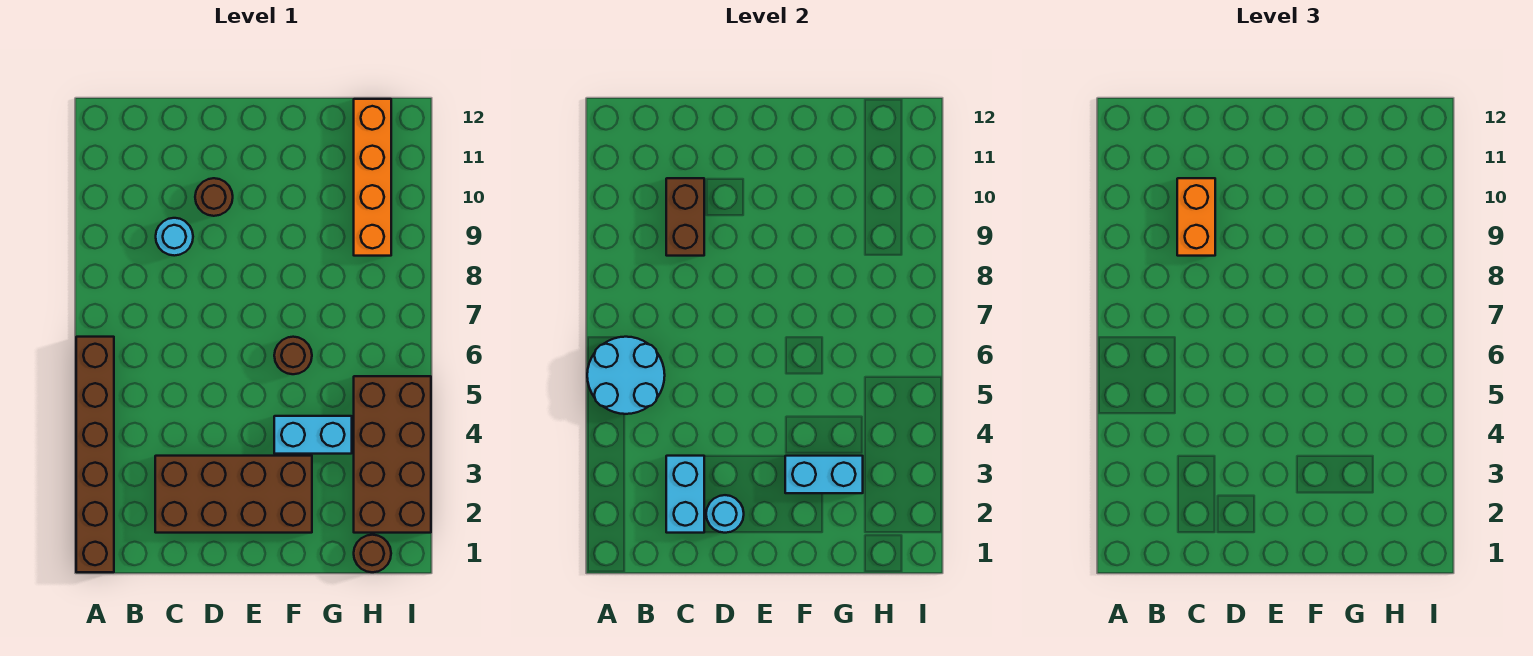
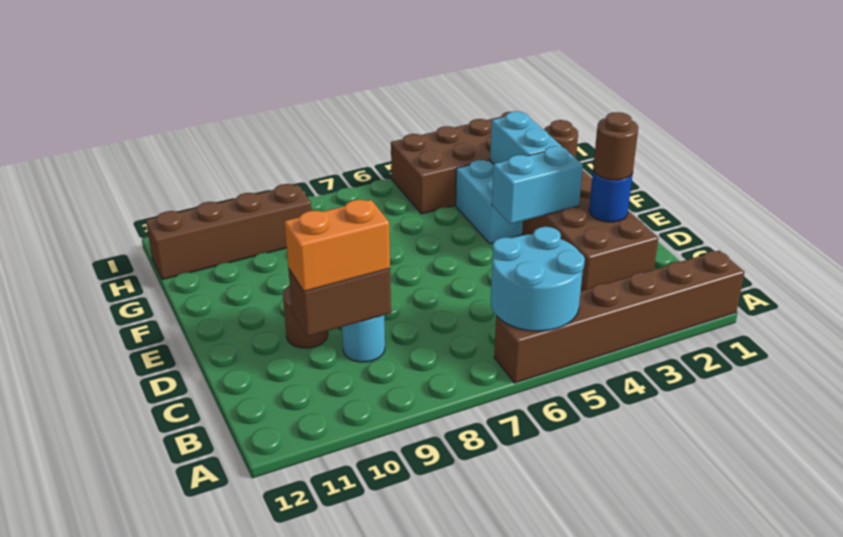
cyan 1x2 brick [666,456,704,533] -> cyan 1x2 brick moved to [492,146,583,224]
cyan 1x1 round brick [706,495,744,533] -> blue 1x1 round brick [589,170,633,222]
brown 1x1 round brick [274,337,312,374] -> brown 1x1 round brick moved to [593,112,638,180]
orange 1x4 brick [354,99,391,256] -> brown 1x4 brick [146,184,311,280]

